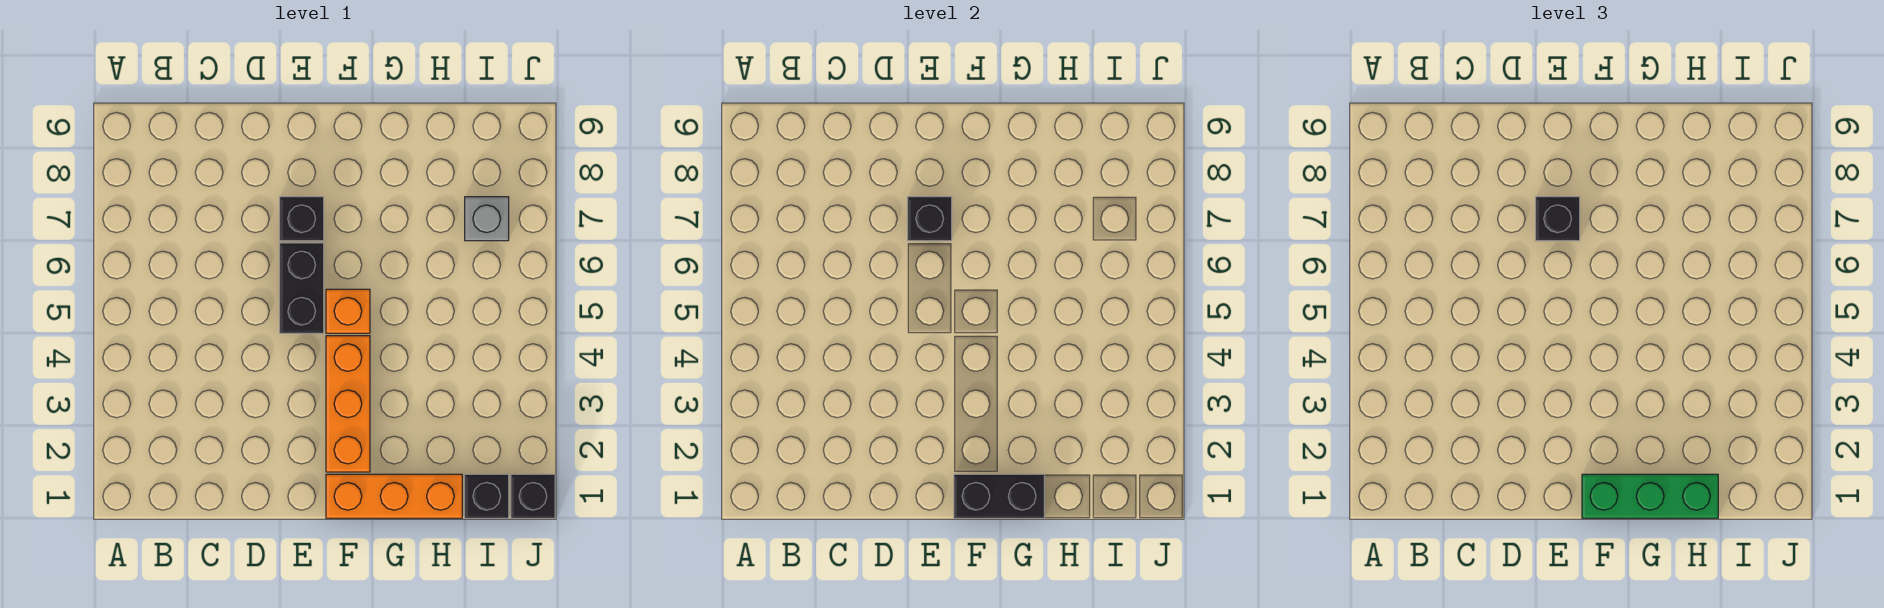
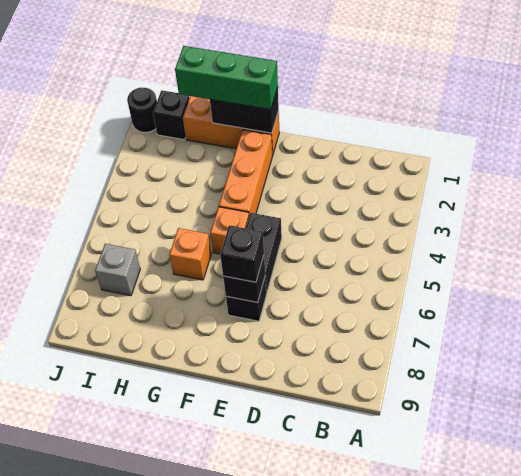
none -> orange 1x1 brick [169,228,211,280]
black 1x1 brick [511,474,555,518] -> black 1x1 round brick [127,88,157,132]

